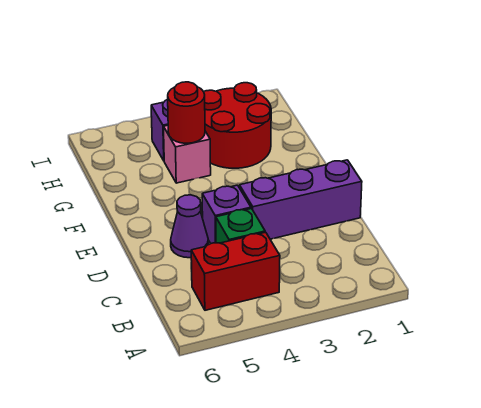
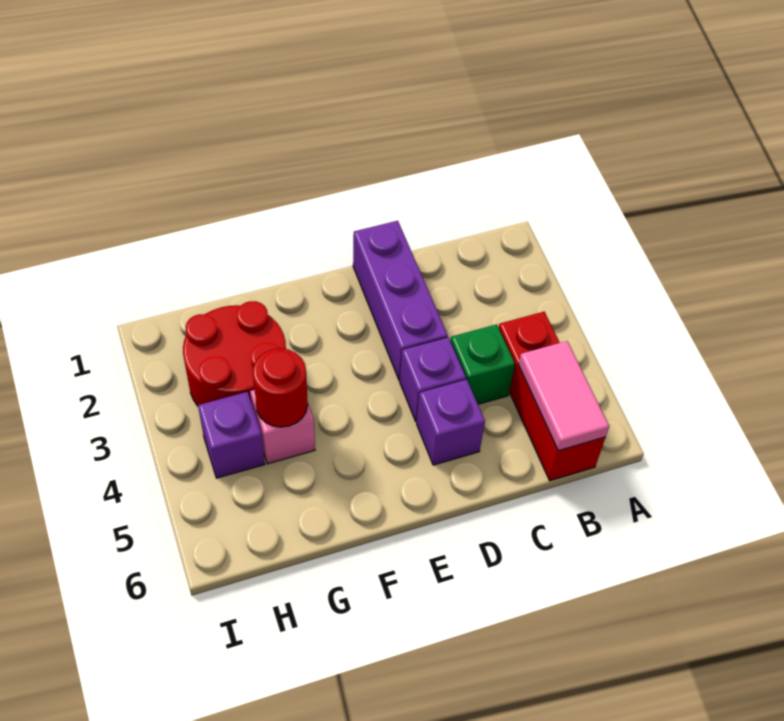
red 1x2 brick [191,232,280,310] -> red 1x3 brick [499,312,606,481]
none -> pink 1x2 tile [519,341,609,451]
purple 1x1 cone [171,195,208,258] -> purple 1x1 brick [417,380,485,465]

